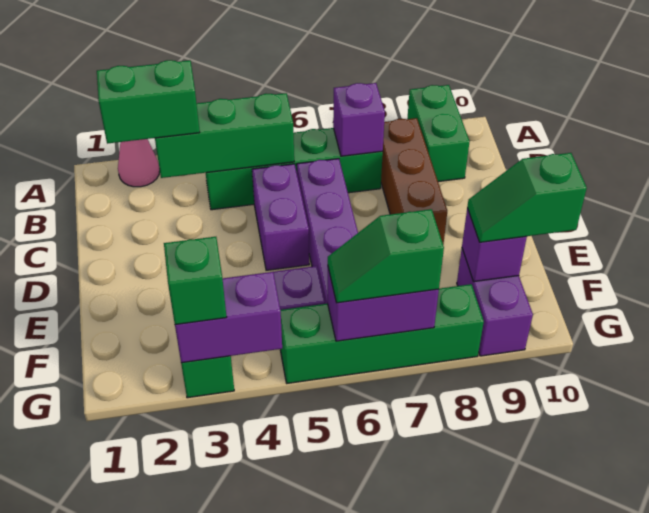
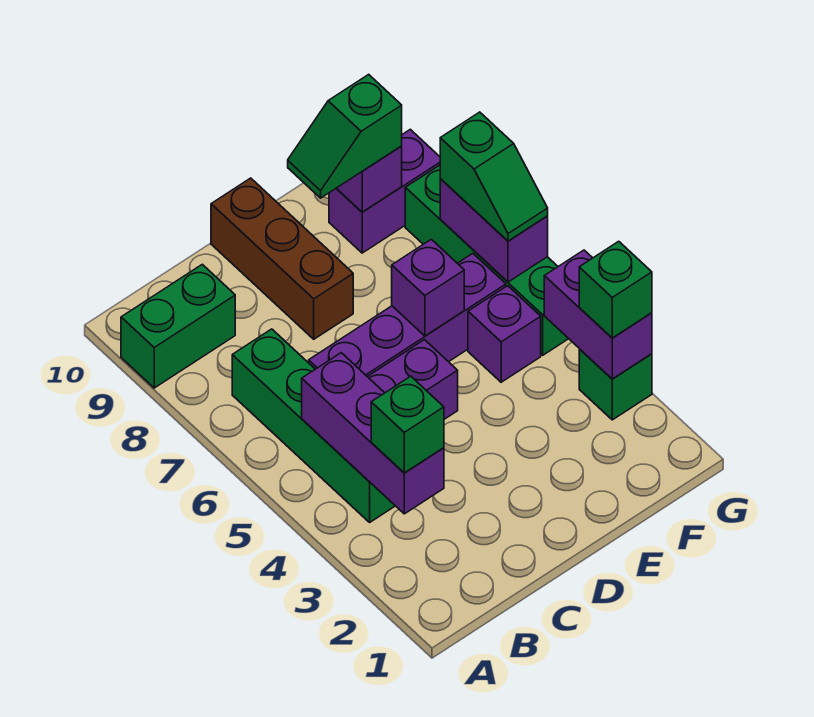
pink 1x1 cone [118,139,160,187] -> none
green 1x2 brick [97,60,200,144] -> green 1x1 brick [371,376,444,473]
green 1x3 brick [155,93,294,178] -> purple 1x3 brick [302,353,444,514]
purple 1x1 brick [333,83,385,156] -> purple 1x1 brick moved to [392,239,464,336]
brown 1x3 brick [381,118,447,244] -> brown 1x3 brick turned to [211,178,353,339]
green 1x2 slope [467,153,587,242] -> green 1x2 slope turned to [288,74,402,198]

